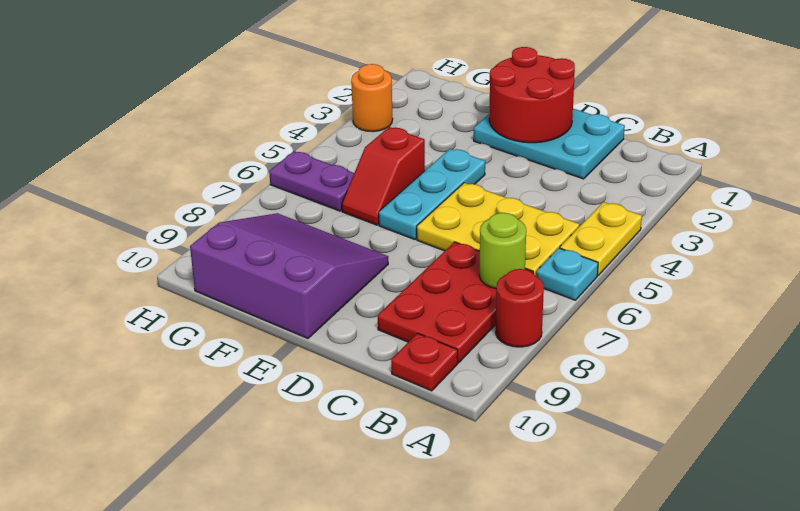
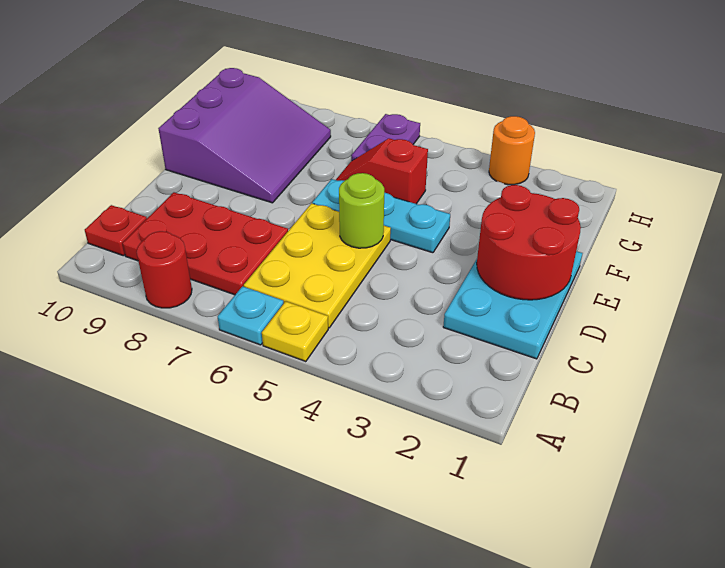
yellow 1x2 plate [560,202,642,275] -> yellow 1x1 plate [262,301,328,362]
lime 1x1 round brick [479,213,526,289] -> lime 1x1 round brick moved to [339,173,384,248]

